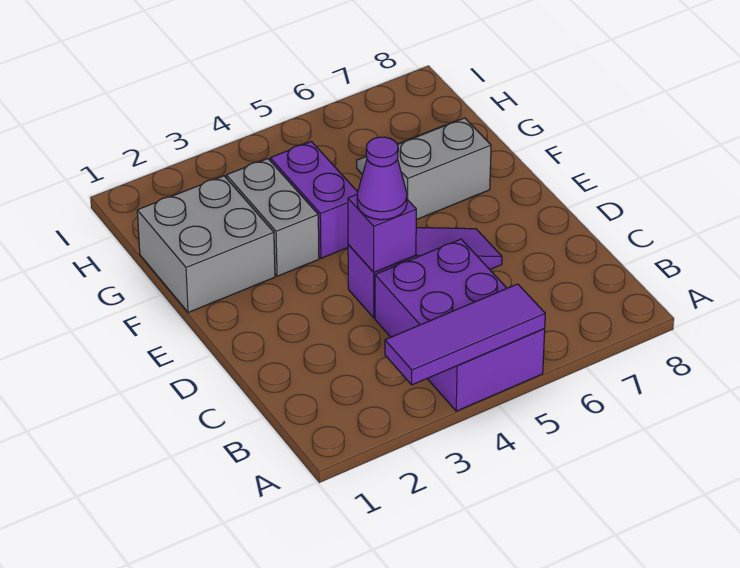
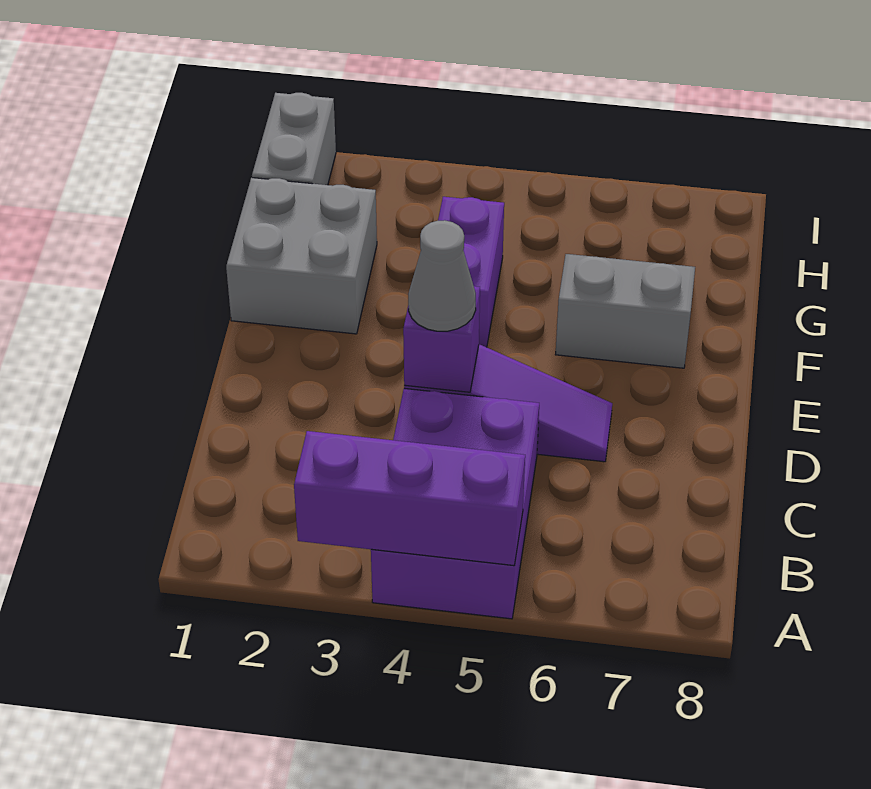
purple 1x3 tile [385,284,545,385] -> purple 1x3 brick [294,431,525,566]
purple 1x1 cone [357,137,407,220] -> grey 1x1 cone [408,220,476,331]
grey 1x2 brick [226,159,319,276] -> grey 1x2 brick moved to [252,93,336,185]

